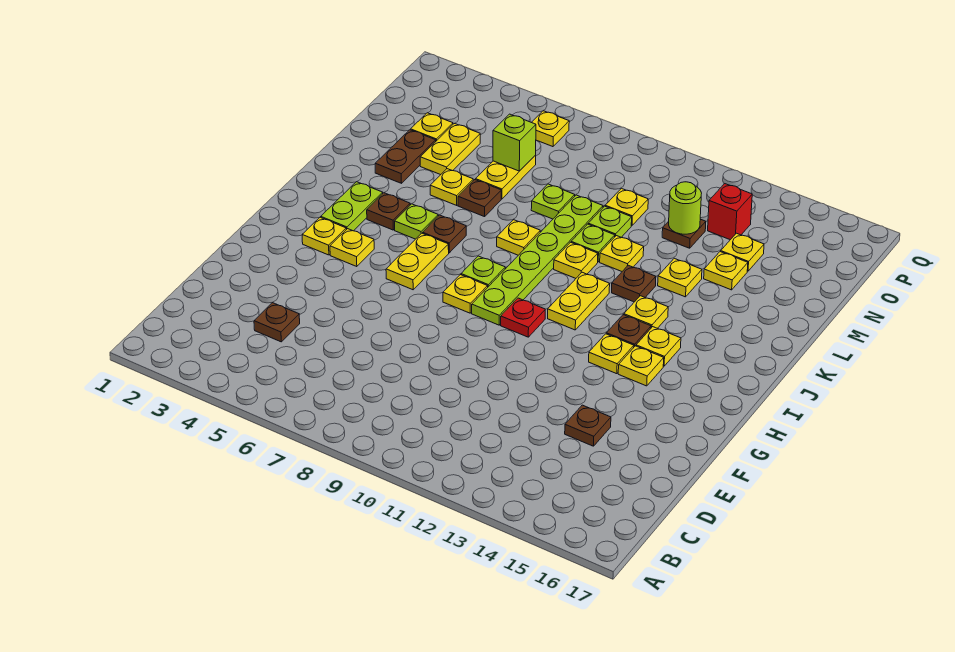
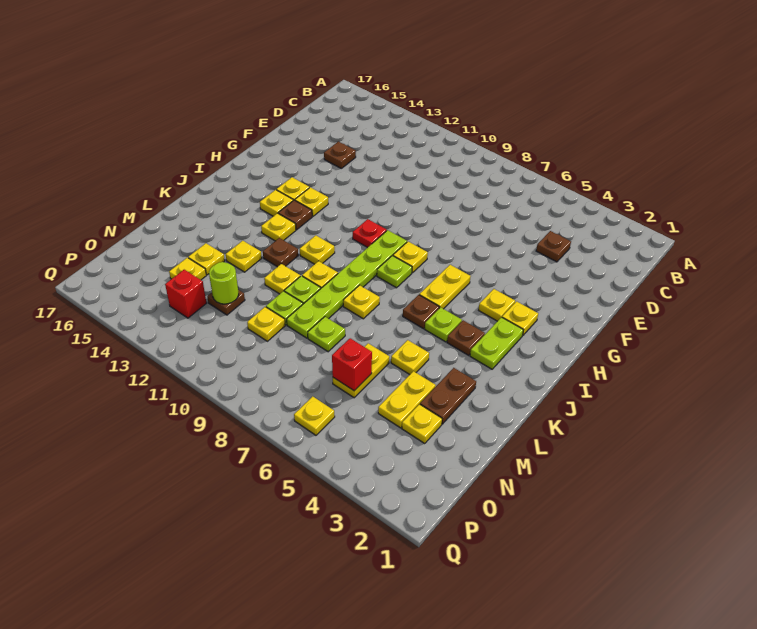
yellow 1x2 plate [548,272,610,330] -> yellow 1x1 plate [300,235,335,264]
brown 1x1 plate [458,180,501,217] -> none
lime 1x1 brick [493,114,536,171] -> red 1x1 brick [332,338,372,391]

